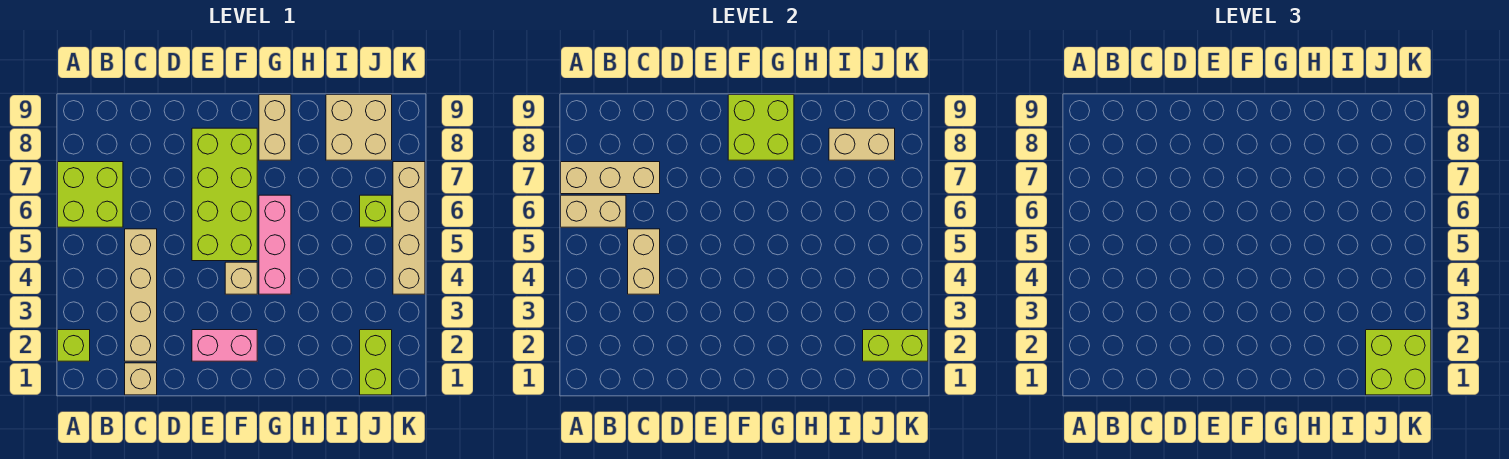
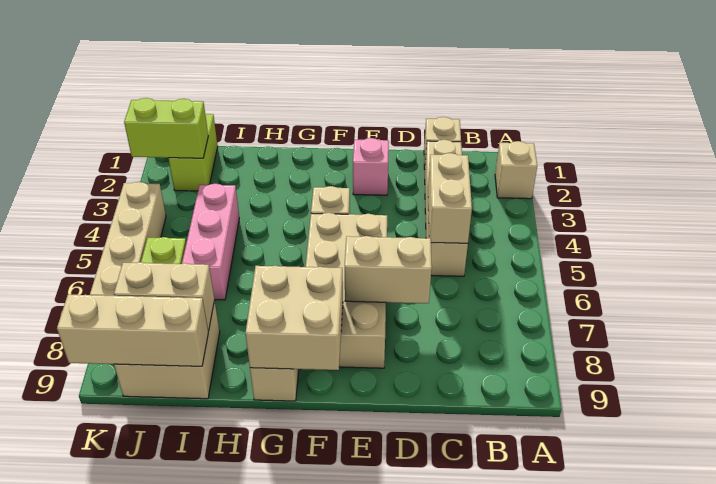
lime 1x1 brick [58,330,90,361] -> tan 1x1 brick [495,141,537,199]
lime 2x2 brick [58,162,123,227] -> none
tan 1x2 brick [561,195,626,227] -> tan 1x2 brick moved to [345,236,432,303]
tan 1x3 brick [561,162,660,194] -> tan 1x3 brick moved to [57,295,208,366]
pink 1x2 brick [192,330,257,361] -> pink 1x1 brick [353,138,389,195]
lime 2x4 brick [192,128,257,261] -> tan 2x4 brick [306,213,387,368]
lime 2x2 brick [728,95,794,160] -> tan 2x2 brick [245,266,343,370]
pink 1x3 brick [259,195,291,294] -> pink 1x3 brick moved to [182,184,239,300]
lime 2x2 brick [1366,330,1431,395] -> none

